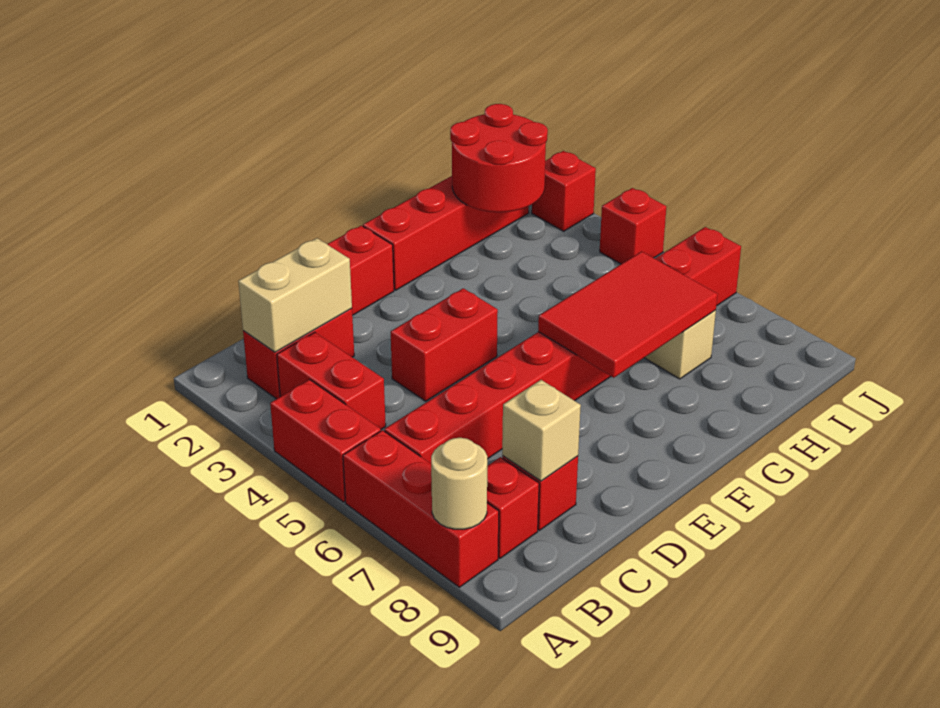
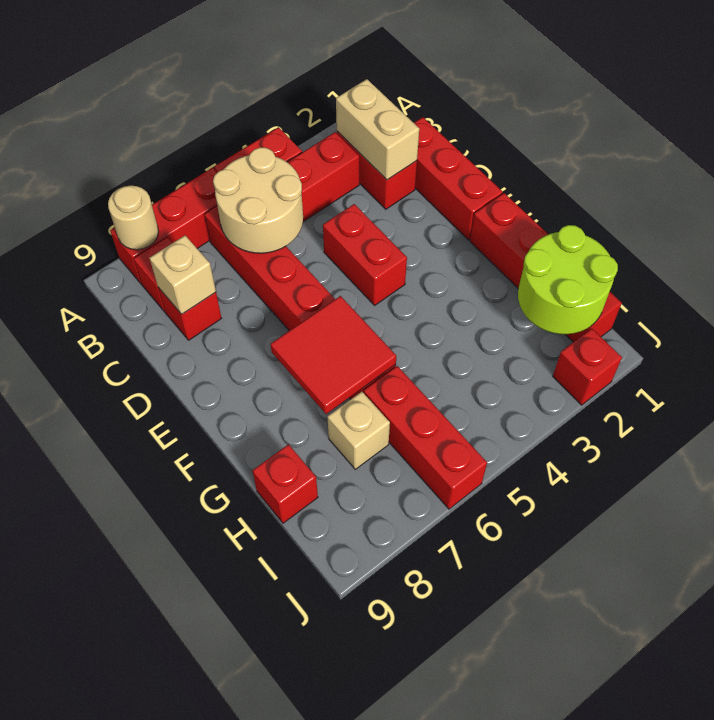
none -> tan 2x2 round brick [213,147,303,253]
red 2x3 tile [538,251,718,378] -> red 2x2 tile [271,296,396,414]
red 2x2 round brick [450,104,548,212] -> lime 2x2 round brick [518,225,618,334]
red 1x1 brick [600,188,666,264] -> red 1x1 brick moved to [252,445,318,523]

